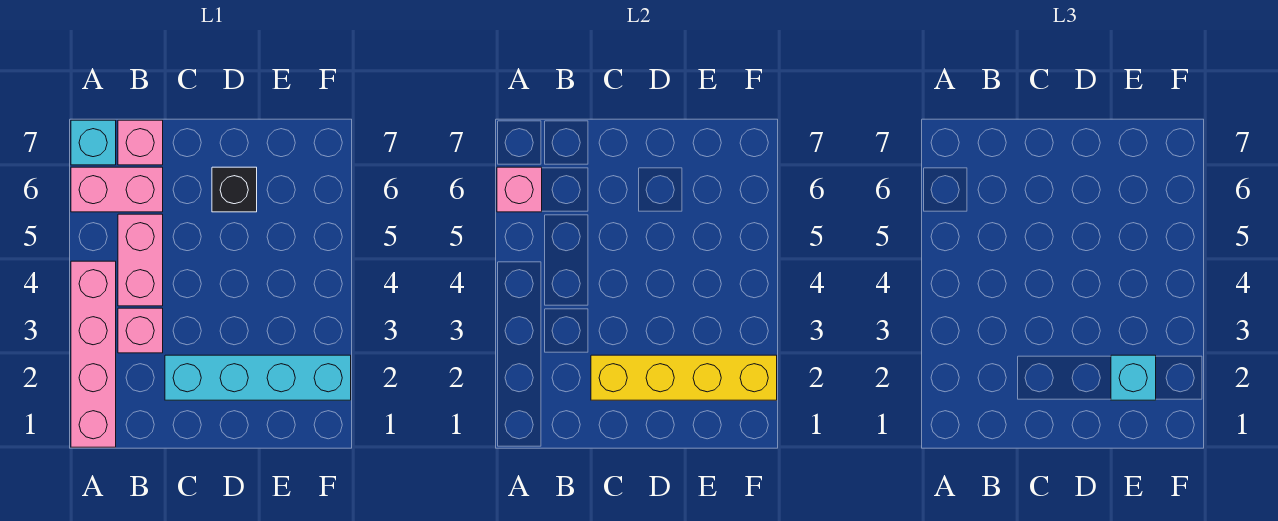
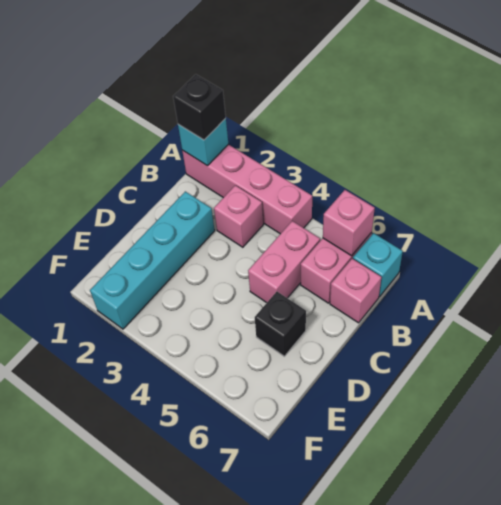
none -> black 1x1 brick [173,74,226,140]
pink 1x2 brick [118,214,163,306] -> pink 1x2 brick turned to [248,221,320,303]
yellow 1x4 brick [591,355,777,400] -> none
cyan 1x1 brick [1111,355,1156,400] -> cyan 1x1 brick moved to [178,118,228,166]

